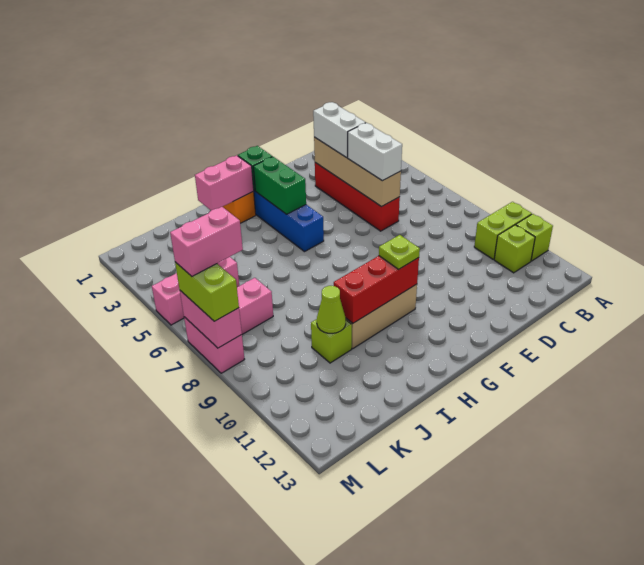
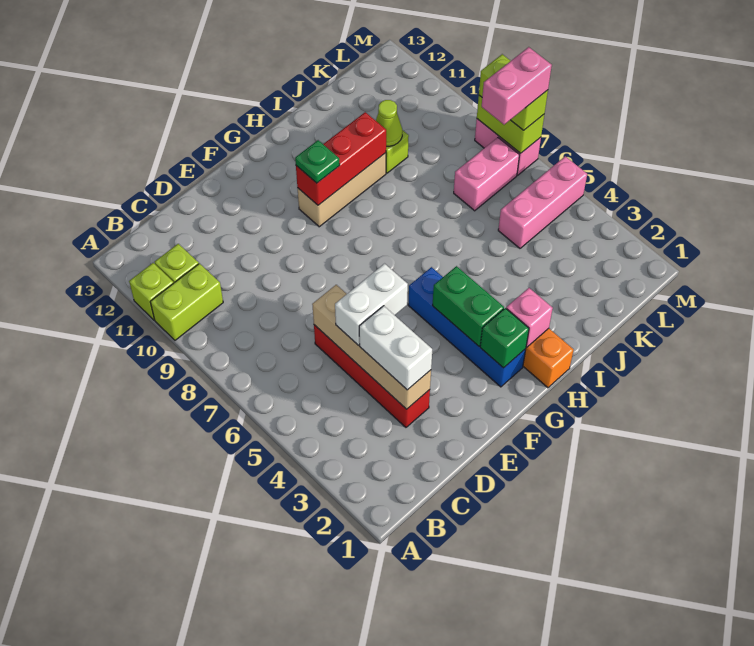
white 1x2 brick [348,123,402,181] -> white 1x2 brick turned to [335,264,408,346]
lime 1x1 plate [379,235,420,270] -> green 1x1 plate [295,140,340,183]
pink 1x2 brick [195,155,254,210] -> pink 1x1 brick [506,288,553,347]
pink 1x2 brick [180,291,242,348] -> lime 1x2 brick [477,96,544,153]

